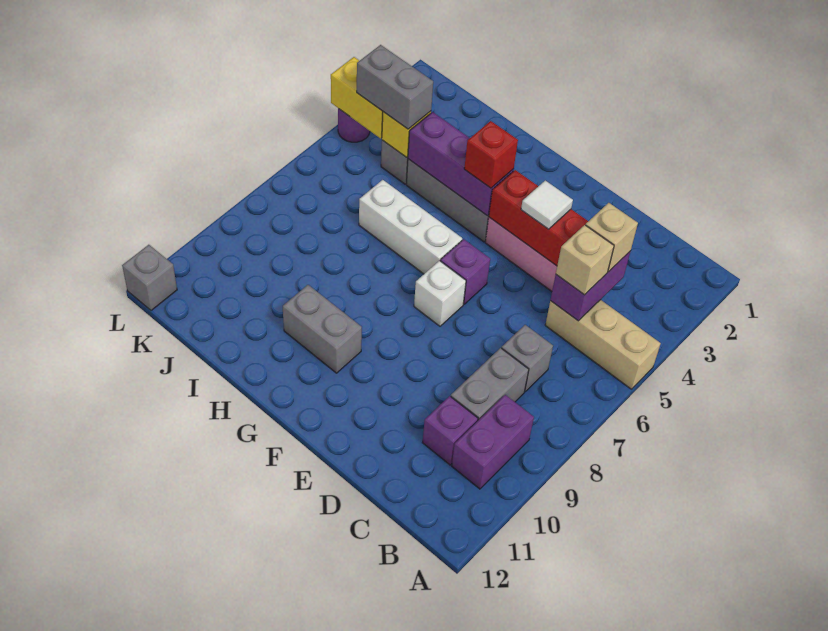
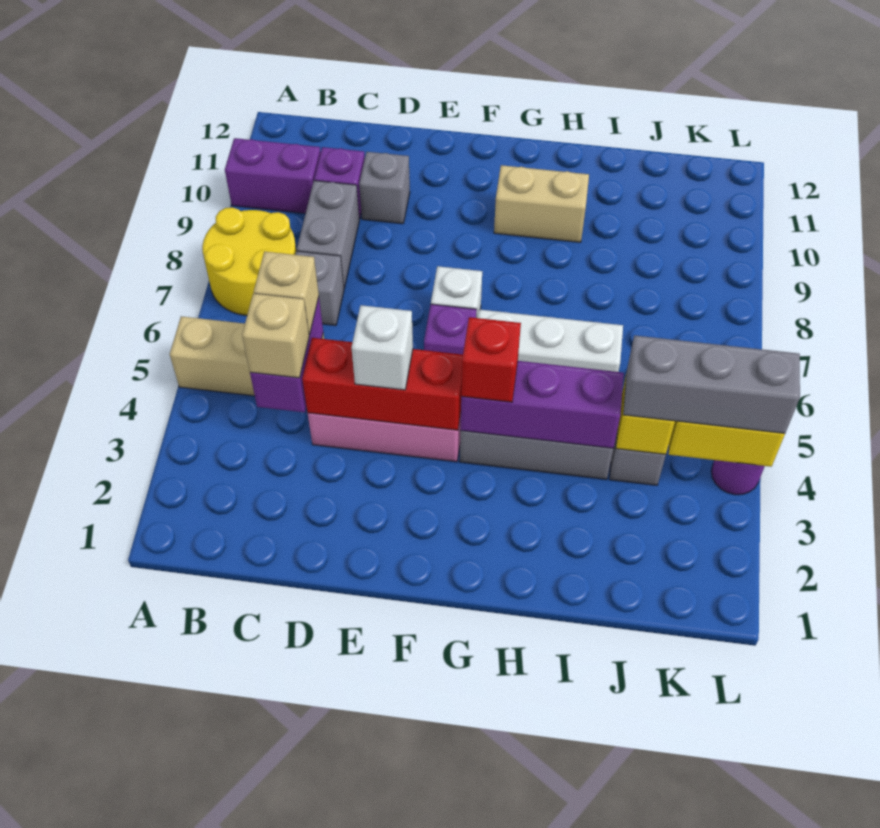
none -> yellow 2x2 round brick [202,207,296,316]
purple 1x2 brick [452,395,534,489] -> purple 1x2 brick turned to [225,138,321,213]
white 1x1 tile [521,181,573,229] -> white 1x1 brick [351,305,413,390]
grey 1x2 brick [283,285,362,373] -> tan 1x2 brick [494,165,589,242]
grey 1x2 brick [357,45,433,129] -> grey 1x3 brick [623,335,800,433]
grey 1x1 brick [122,245,177,311] -> grey 1x1 brick moved to [359,152,410,224]

